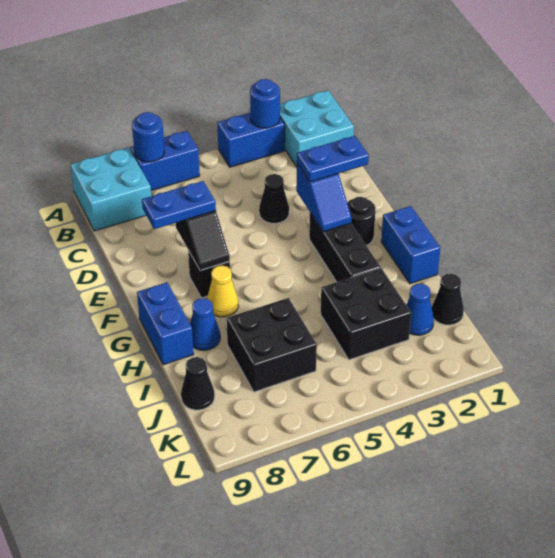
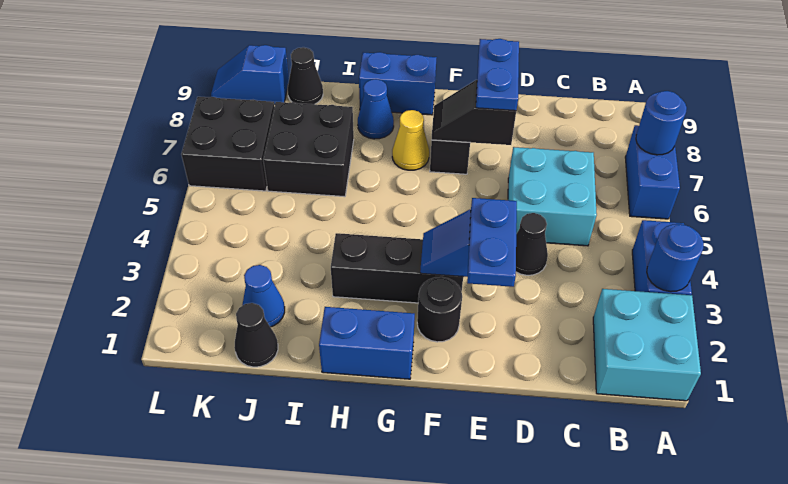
cyan 2x2 brick [71,148,151,231] -> cyan 2x2 brick moved to [508,147,597,246]
black 2x2 brick [321,268,411,360] -> black 2x2 brick moved to [181,97,275,191]
none -> blue 1x2 slope [211,45,289,105]

